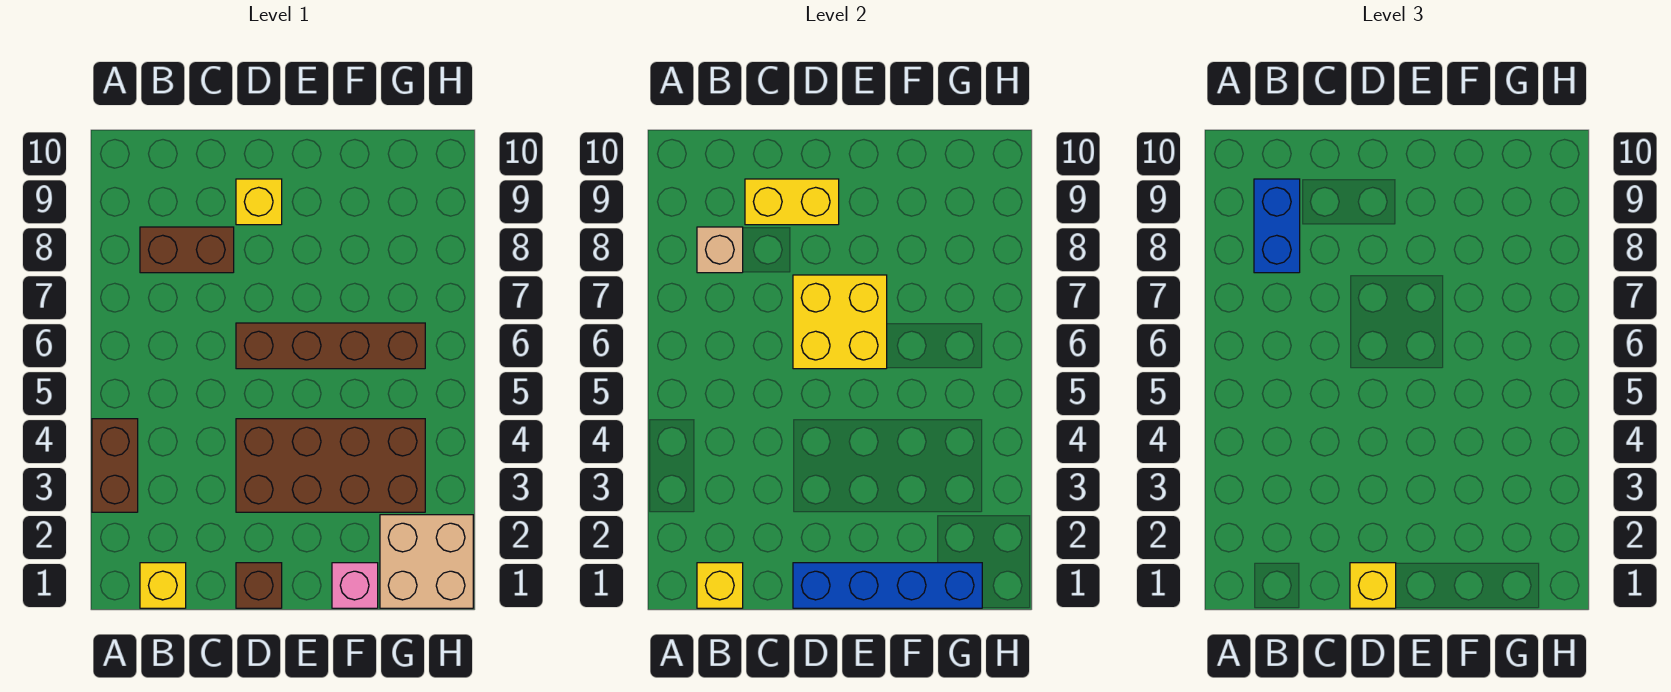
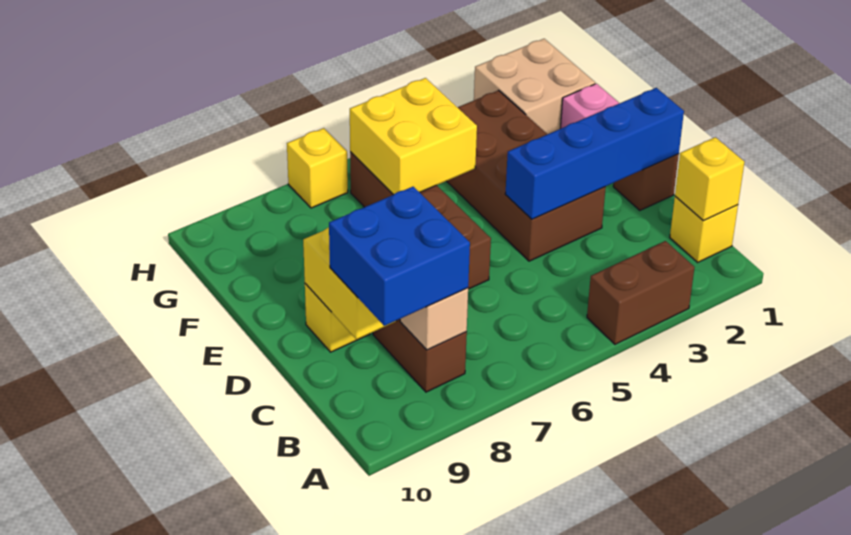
blue 1x2 brick [1254,179,1300,273] -> blue 2x2 brick [329,187,470,326]
blue 1x4 brick [793,563,982,608] -> blue 1x4 brick turned to [505,88,684,219]
yellow 1x1 brick [1350,563,1396,608] -> yellow 1x1 brick moved to [287,128,348,208]
yellow 2x2 brick [793,275,887,369] -> yellow 2x2 brick moved to [350,78,477,195]

